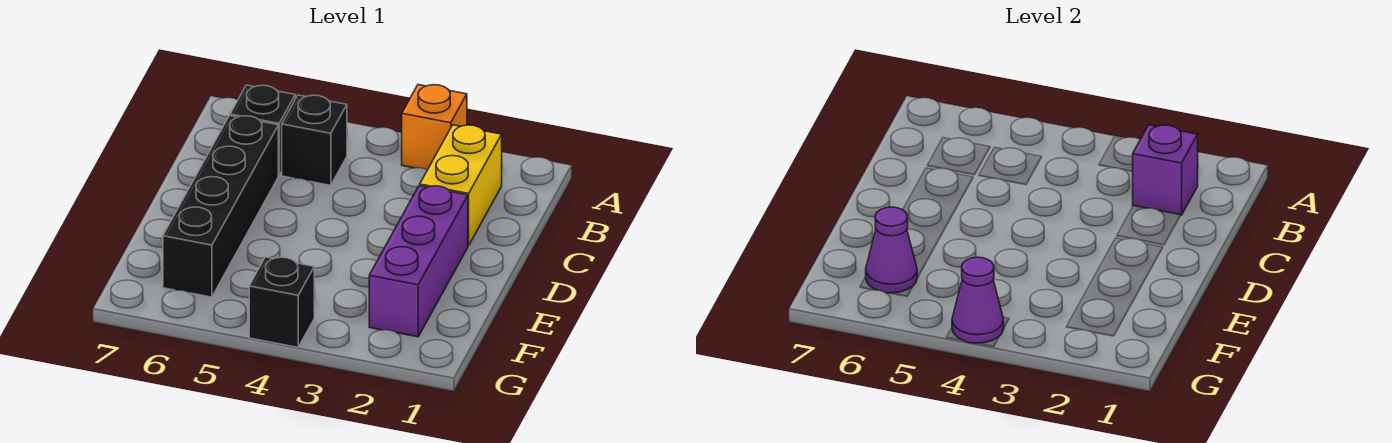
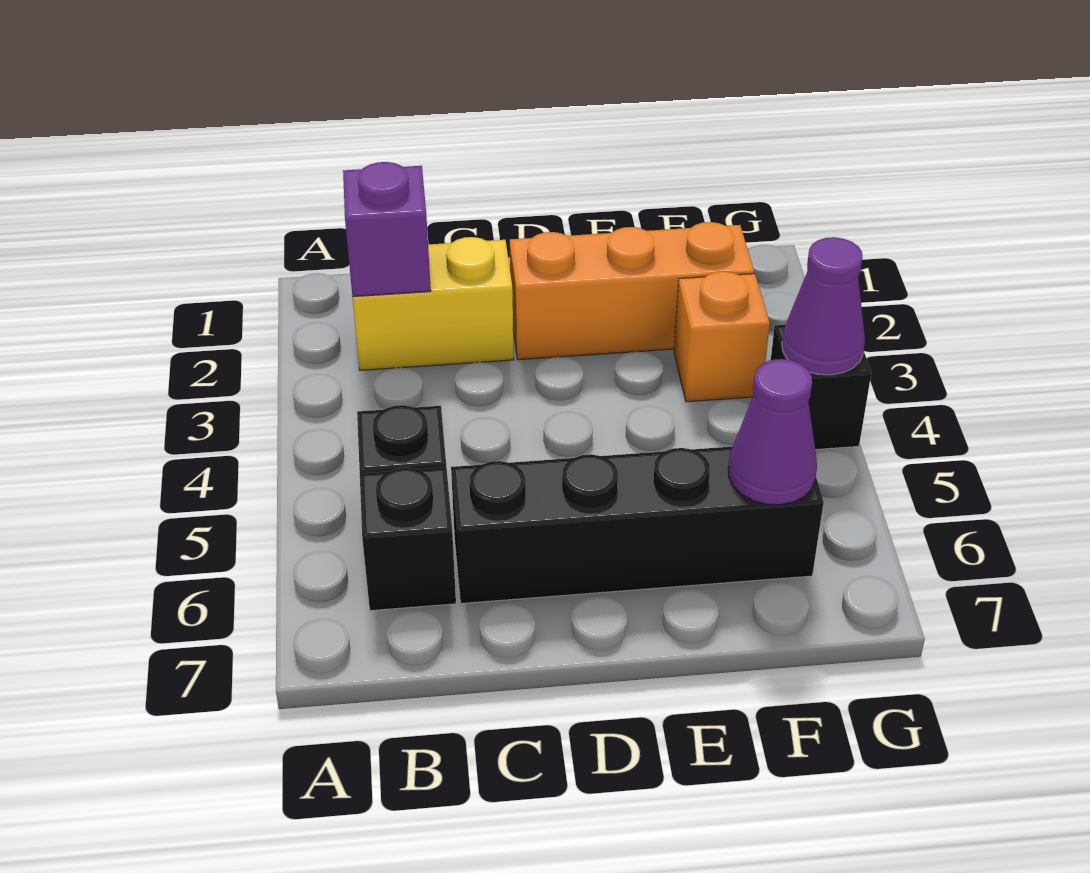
orange 1x1 brick [402,85,467,170] -> orange 1x1 brick moved to [674,271,770,402]
purple 1x3 brick [369,186,468,337] -> orange 1x3 brick [510,222,754,360]

